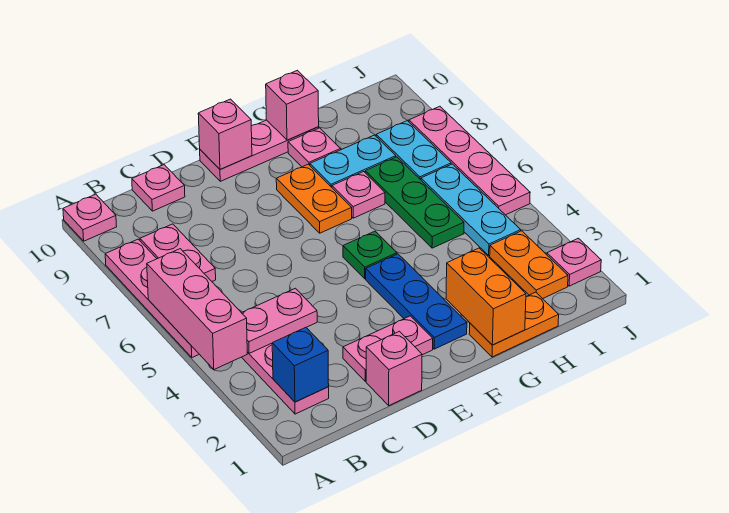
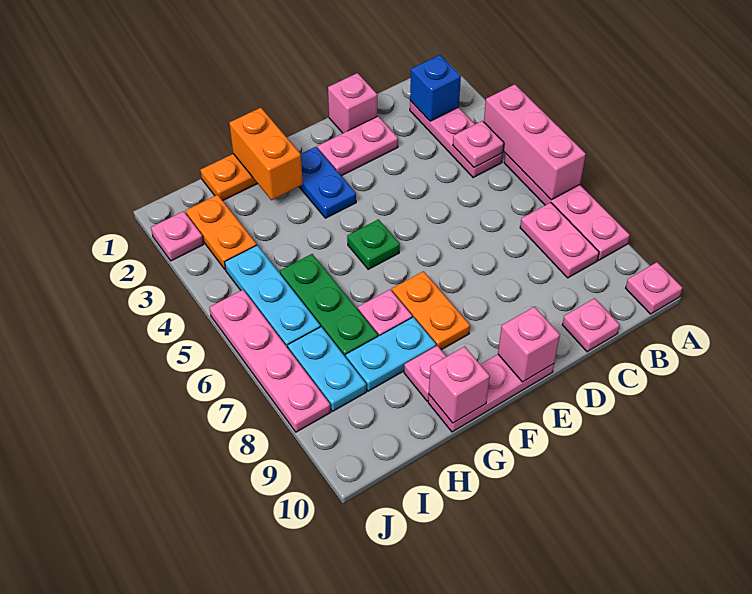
pink 1x2 plate [242,288,317,353] -> pink 1x1 plate [453,121,504,168]
blue 1x3 plate [366,254,467,349] -> blue 1x2 plate [299,147,356,218]

